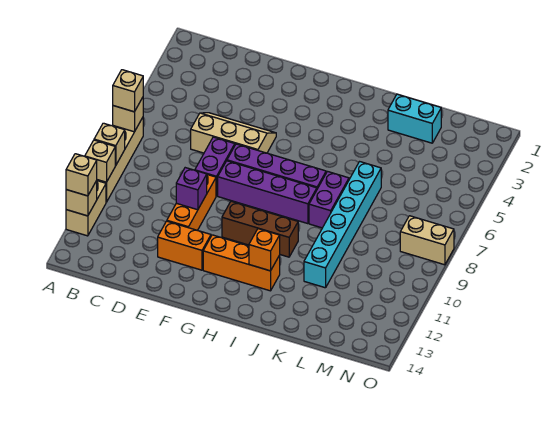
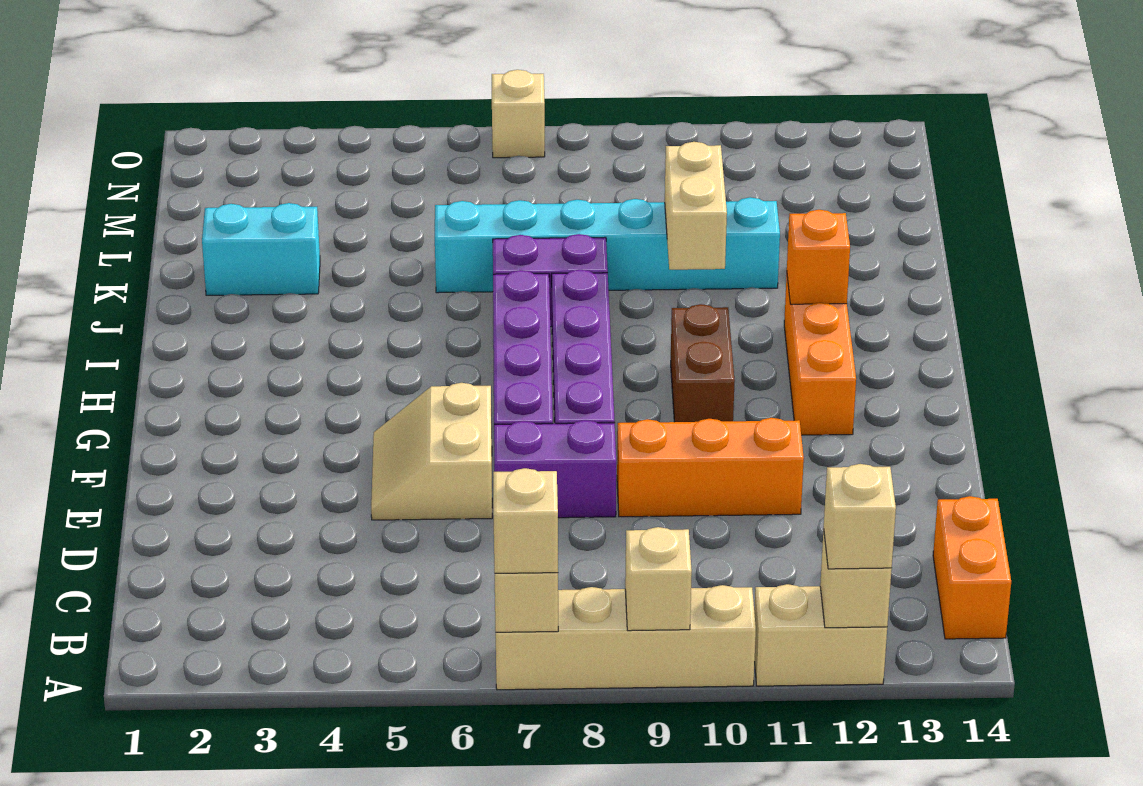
tan 1x1 brick [85,140,115,182] -> tan 1x1 brick moved to [492,70,545,158]
tan 2x3 slope [191,113,276,153] -> tan 2x2 slope [371,383,492,520]
purple 1x1 brick [176,168,207,210] -> none
orange 1x2 brick [158,221,211,270] -> orange 1x2 brick moved to [933,496,1011,639]
brown 1x3 brick [222,201,298,257] -> brown 1x2 brick [671,304,735,422]
cyan 1x2 brick [388,94,441,143] -> cyan 1x2 brick turned to [202,203,320,295]
tan 1x2 brick [400,216,454,265] -> tan 1x2 brick moved to [665,142,727,270]

